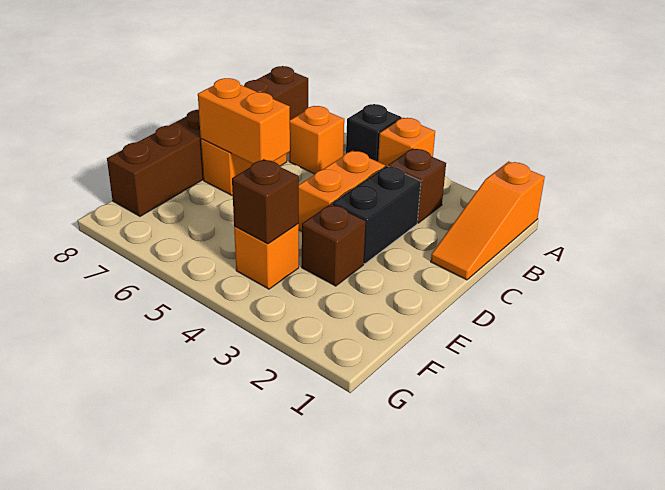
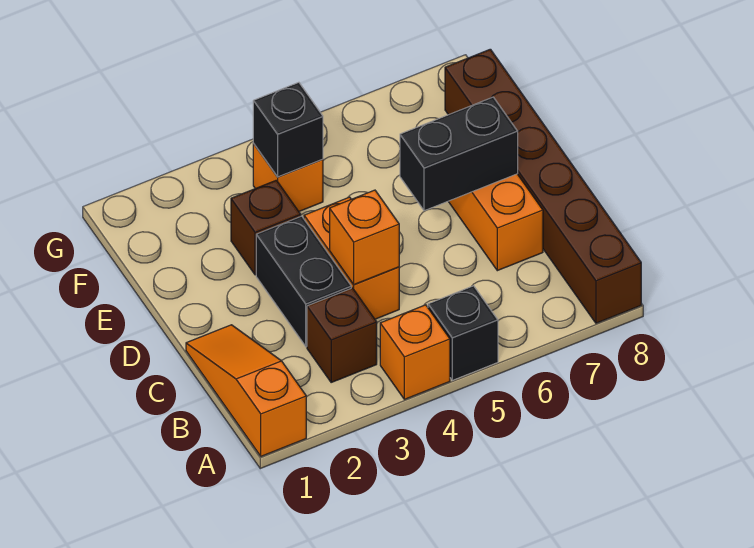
orange 1x1 brick [289,106,344,174] -> orange 1x1 brick moved to [330,190,399,284]
orange 1x2 brick [198,78,290,164] -> black 1x2 brick [400,97,518,211]
brown 1x1 brick [232,159,299,244] -> black 1x1 brick [253,82,323,177]

